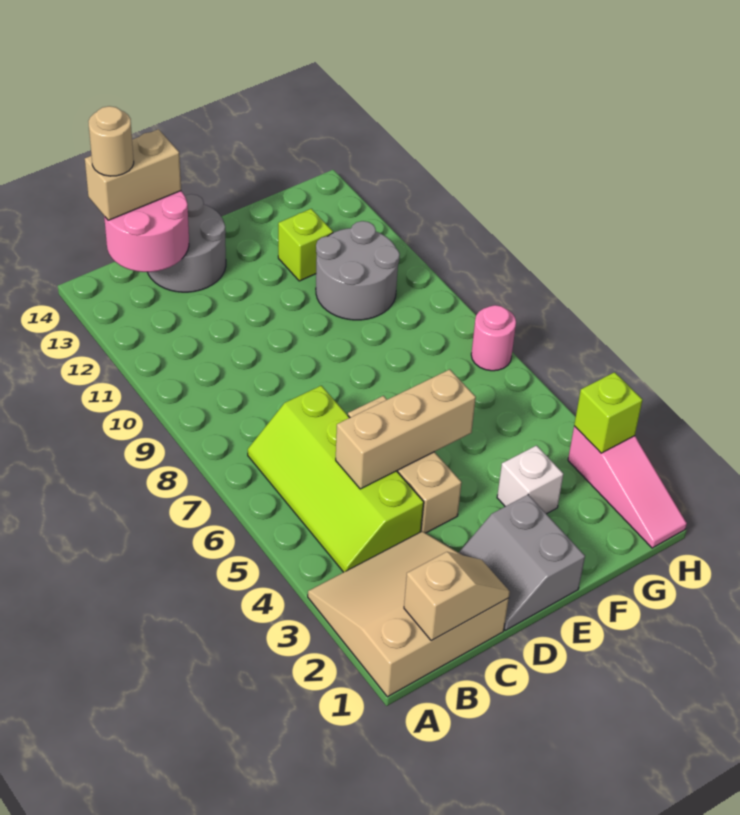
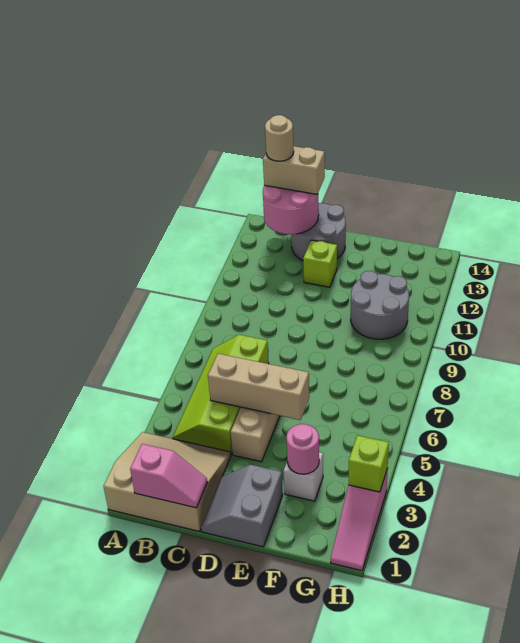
tan 1x2 slope [404,552,510,641] -> pink 1x2 slope [130,444,207,508]
lime 1x1 brick [278,209,333,281] -> lime 1x1 brick moved to [303,240,337,287]
pink 1x1 round brick [471,305,516,371] -> pink 1x1 round brick moved to [286,424,319,474]

